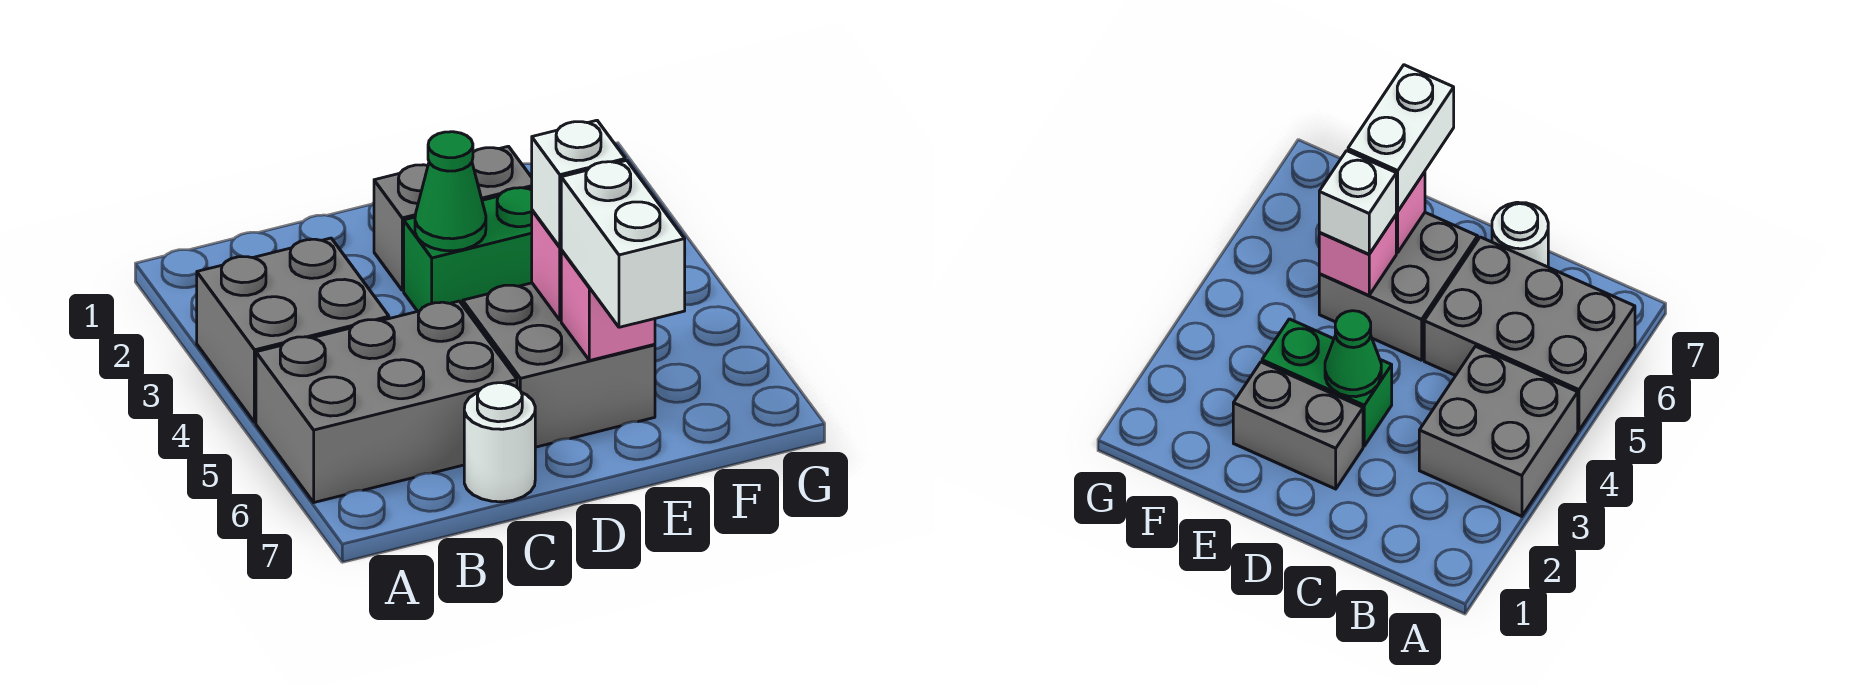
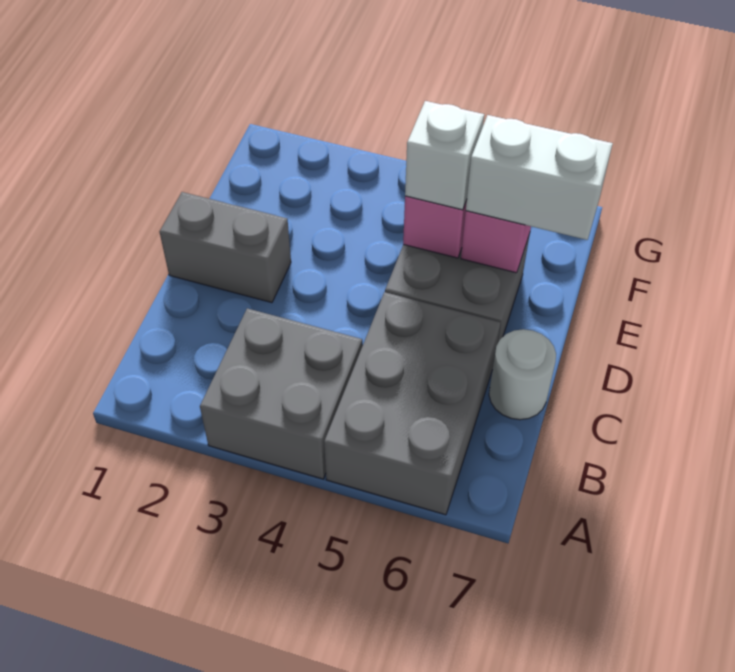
grey 1x2 brick [374,146,532,290] -> grey 1x2 brick turned to [160,192,291,303]
green 1x2 brick [404,188,532,311] -> none
green 1x1 cone [415,132,486,251] -> none

